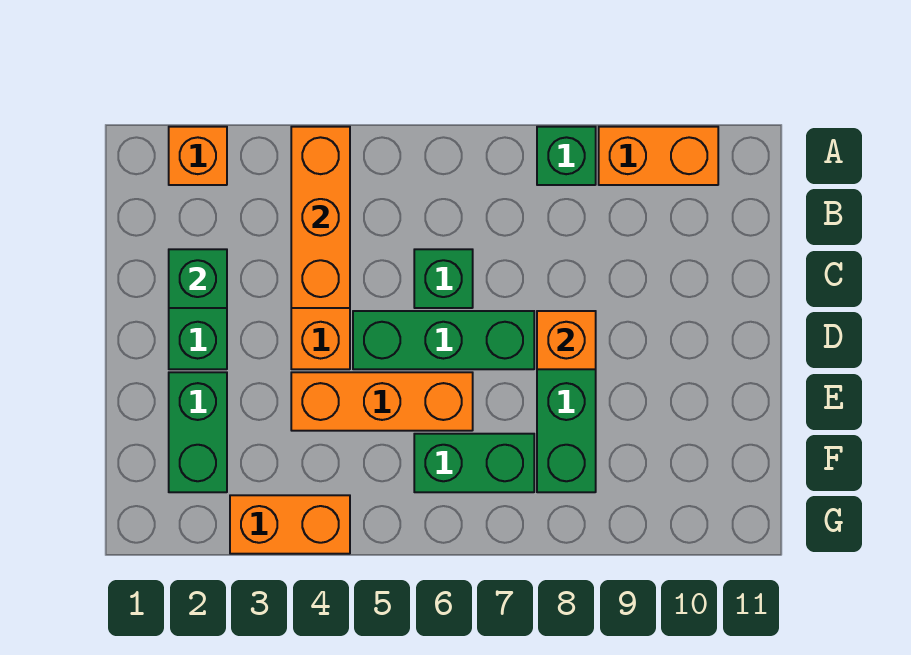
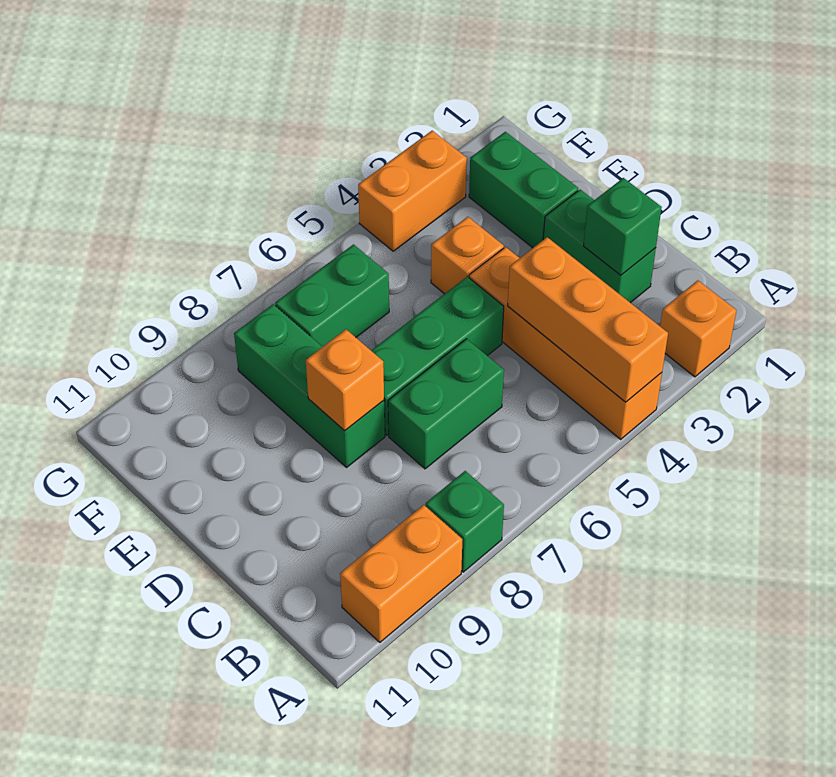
green 1x1 brick [414,249,473,308] -> green 1x2 brick [388,339,504,469]
orange 1x3 brick [291,372,473,431] -> orange 1x1 brick [431,217,504,294]

